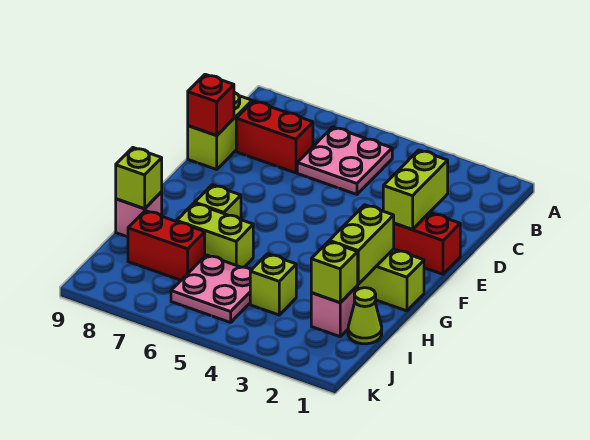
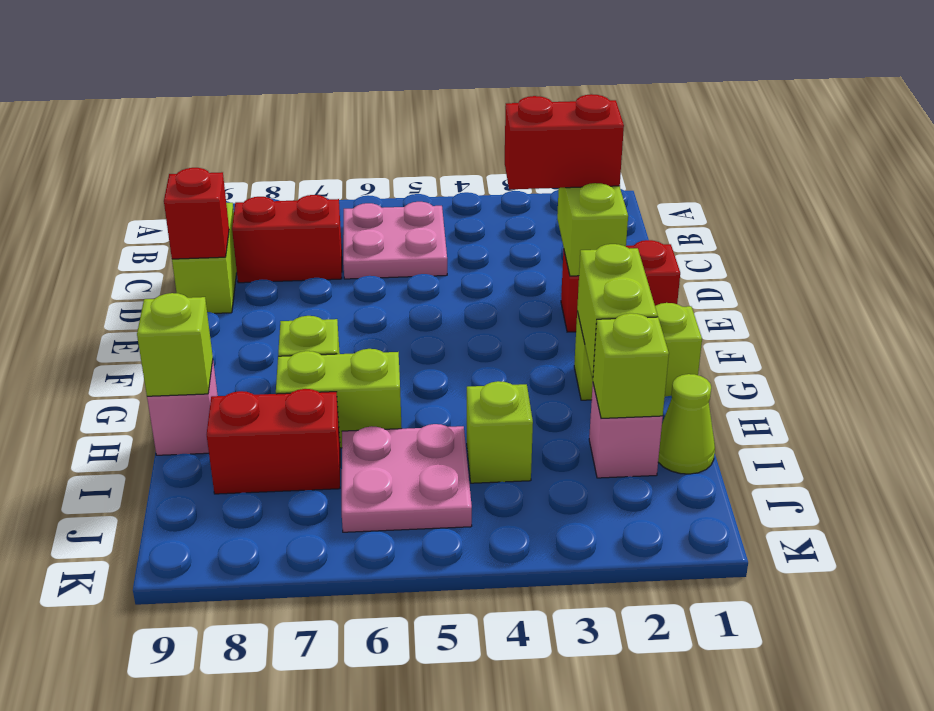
none -> red 1x2 brick [505,94,624,189]

